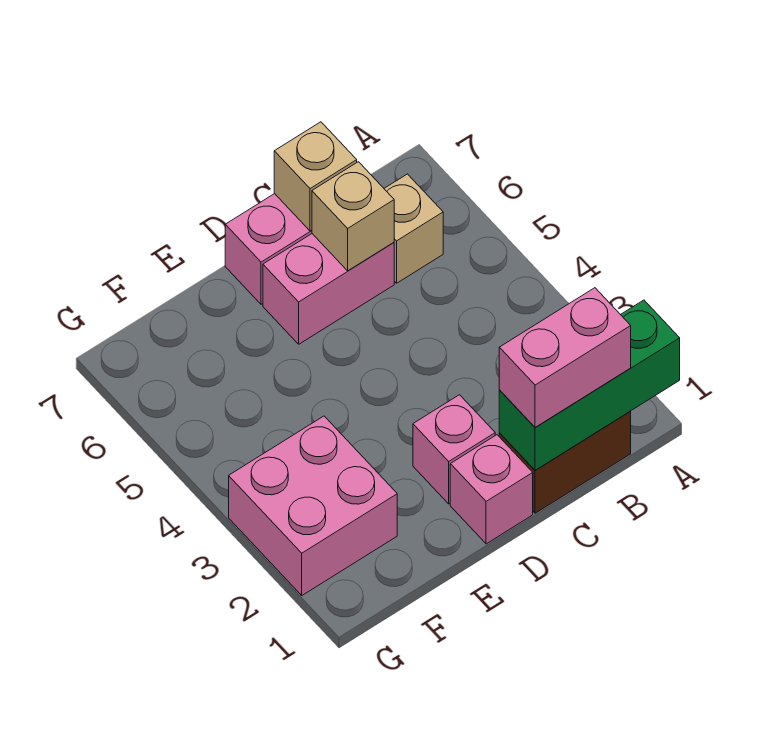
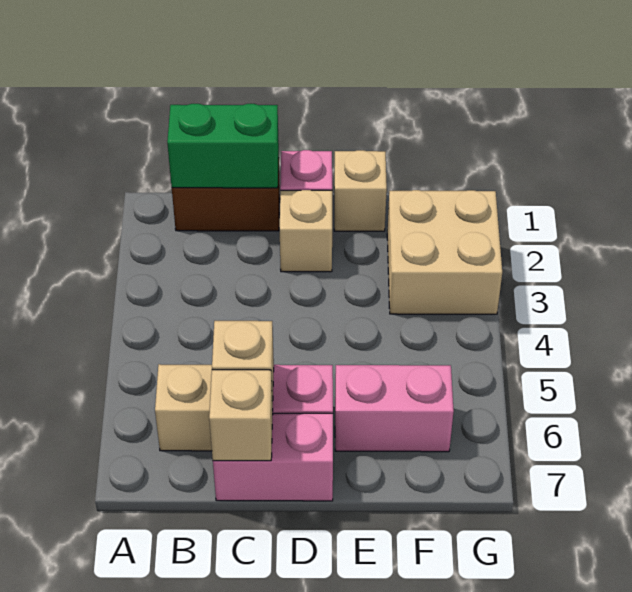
green 1x3 brick [499,300,680,470] -> green 1x2 brick [167,104,279,188]
pink 1x2 brick [499,288,631,427] -> pink 1x2 brick moved to [335,365,454,452]
pink 1x1 brick [413,395,495,504] -> tan 1x1 brick [280,190,332,272]
none -> tan 1x1 brick [334,150,387,231]
pink 2x2 brick [229,416,397,595] -> tan 2x2 brick [387,190,502,314]

